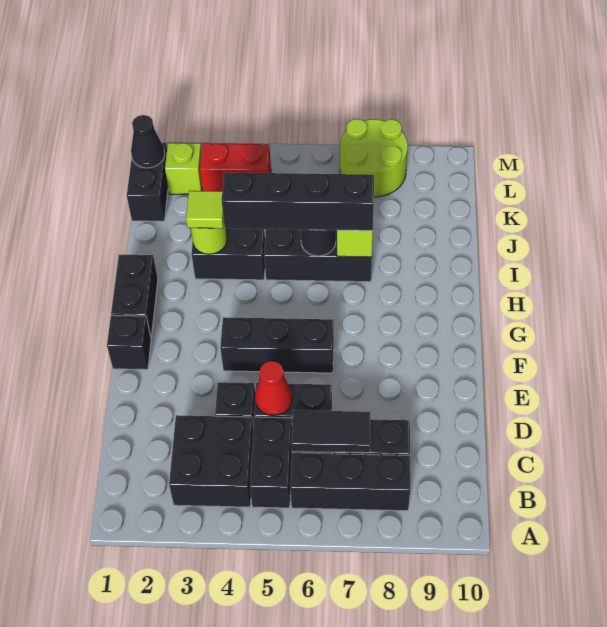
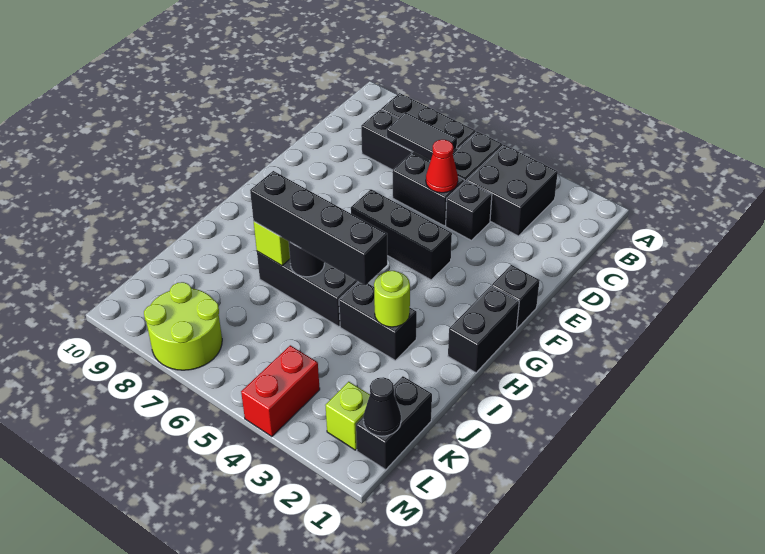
lime 1x1 tile [186,191,224,228] -> none
red 1x2 brick [200,143,271,191] -> red 1x2 brick turned to [241,345,320,437]

